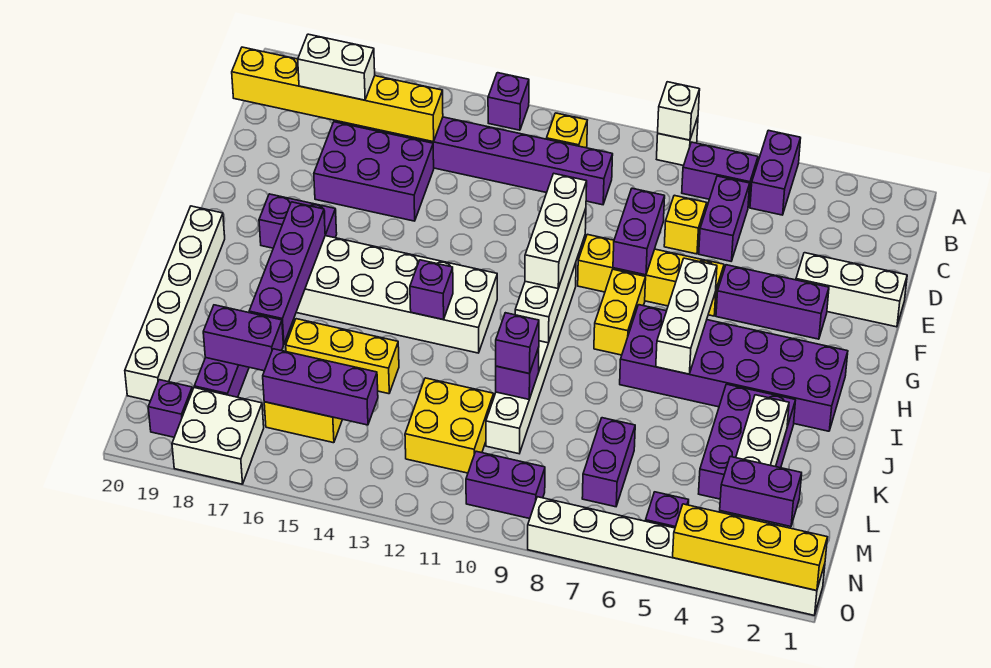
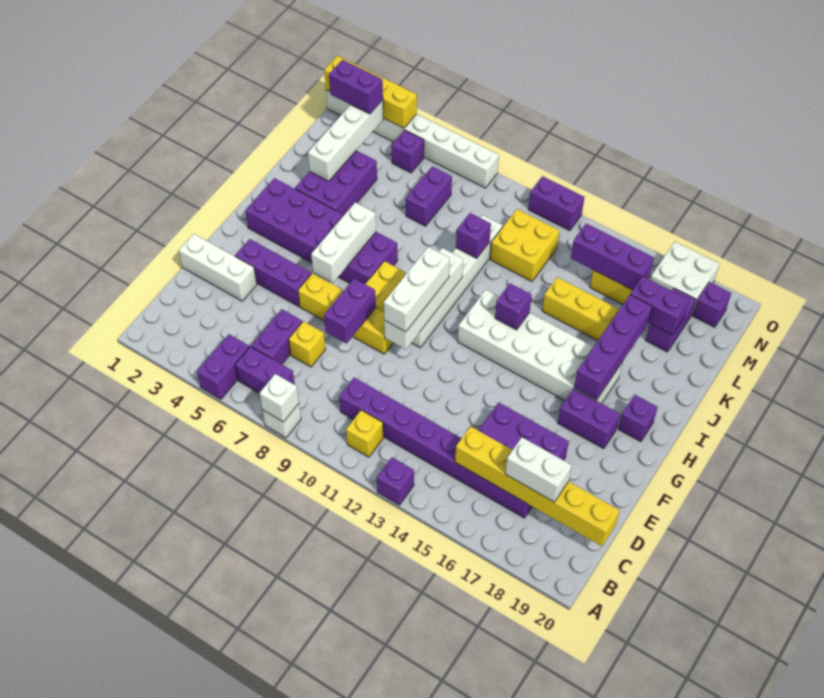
white 1x6 brick [125,206,225,401] -> none
purple 1x1 brick [496,313,539,374] -> purple 1x1 brick moved to [618,395,658,442]
purple 1x2 brick [466,451,545,519] -> purple 1x2 brick moved to [528,176,584,231]

